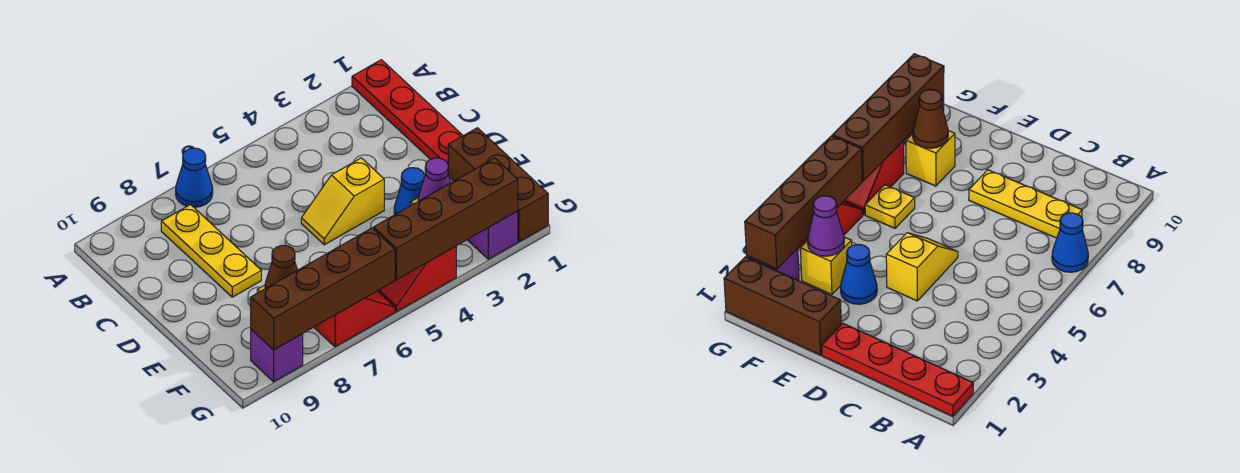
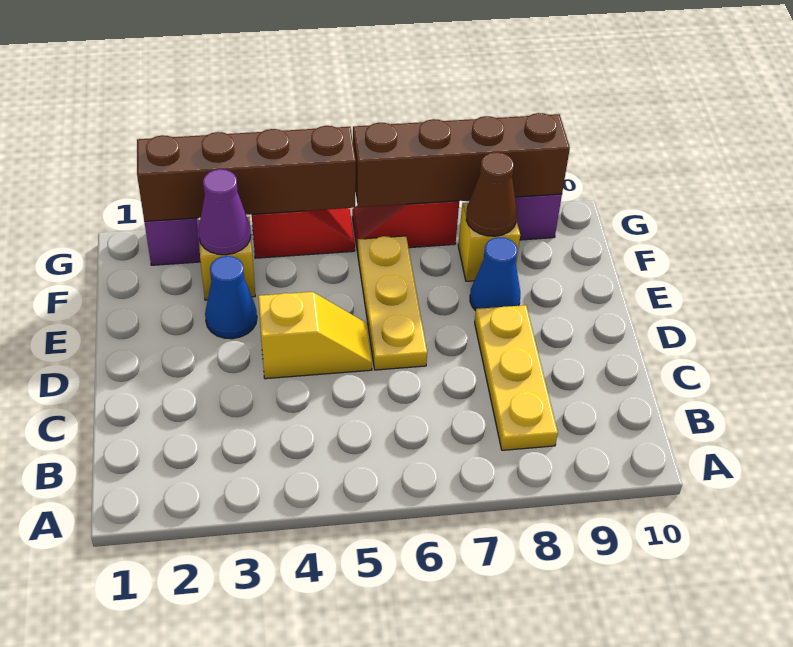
red 1x4 plate [352,60,463,164] -> none
blue 1x1 cone [176,148,213,207] -> blue 1x1 cone moved to [470,237,520,311]
brown 1x3 brick [448,128,548,242] -> none
yellow 1x1 plate [865,185,915,228] -> yellow 1x3 plate [357,236,427,370]

